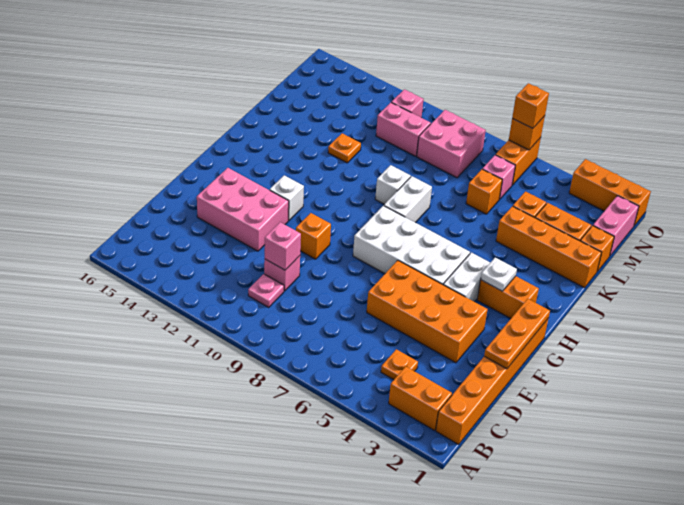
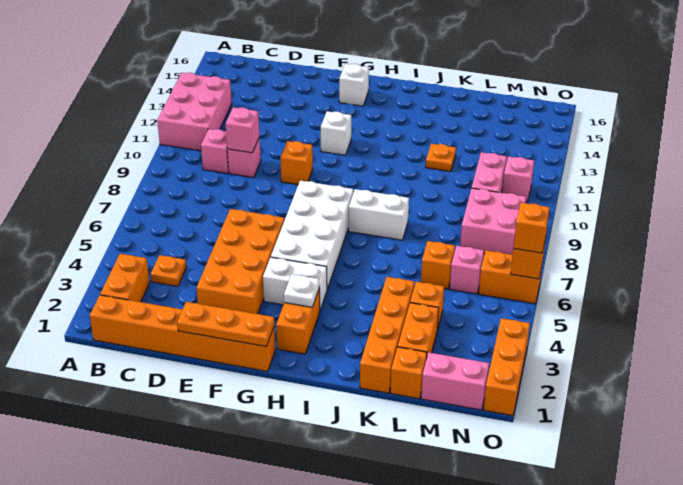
pink 1x1 plate [248,274,284,307] -> pink 1x1 brick [201,129,229,173]
pink 2x3 brick [197,168,289,251] -> pink 2x3 brick moved to [157,73,232,151]
white 1x1 brick [375,165,411,204] -> white 1x1 brick moved to [339,64,369,106]

